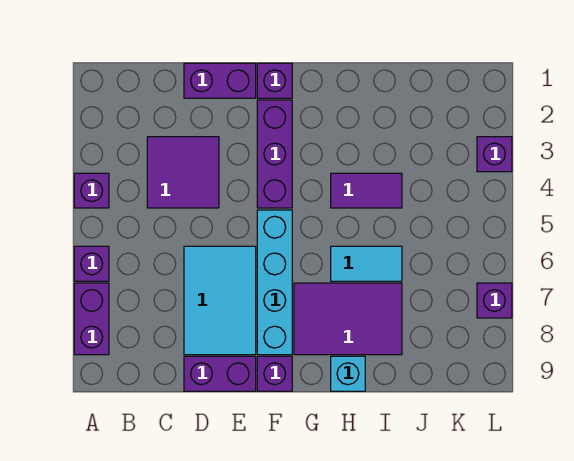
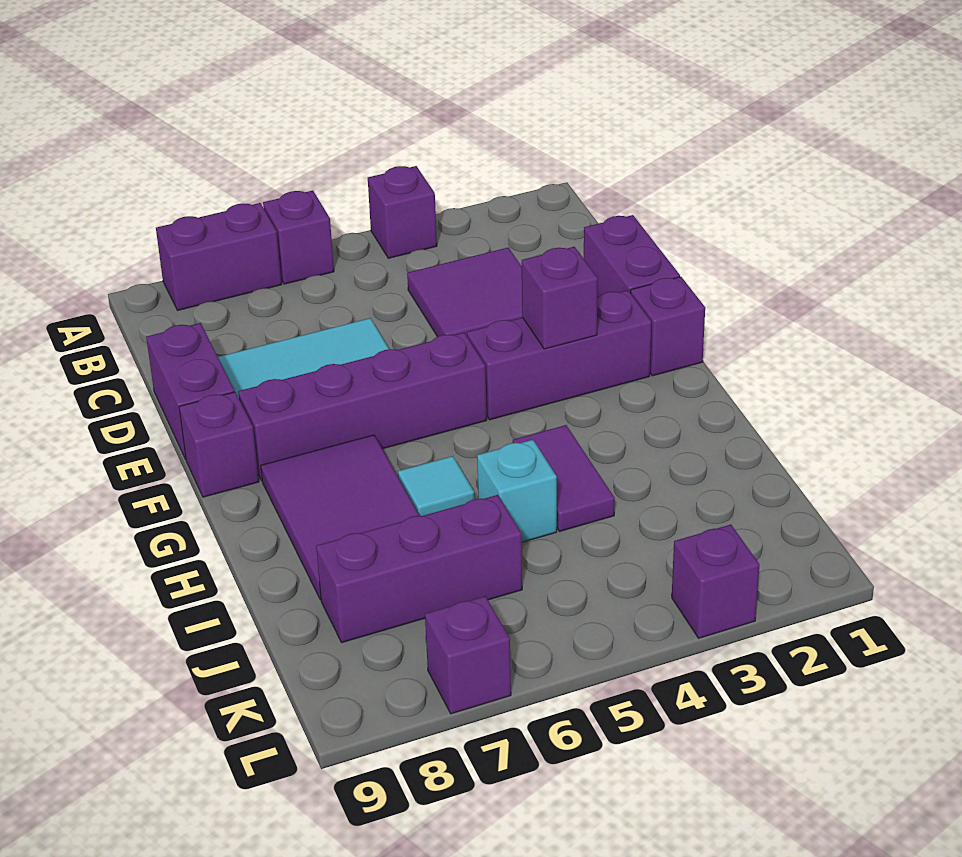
none -> purple 1x1 brick [522,247,598,349]
cyan 1x4 brick [257,210,292,355] -> purple 1x4 brick [238,333,487,481]
cyan 1x2 tile [331,246,402,281] -> cyan 1x1 tile [398,456,475,516]
cyan 1x1 brick [331,356,365,391] -> cyan 1x1 brick moved to [477,440,557,542]
none -> purple 1x3 brick [316,495,522,643]

